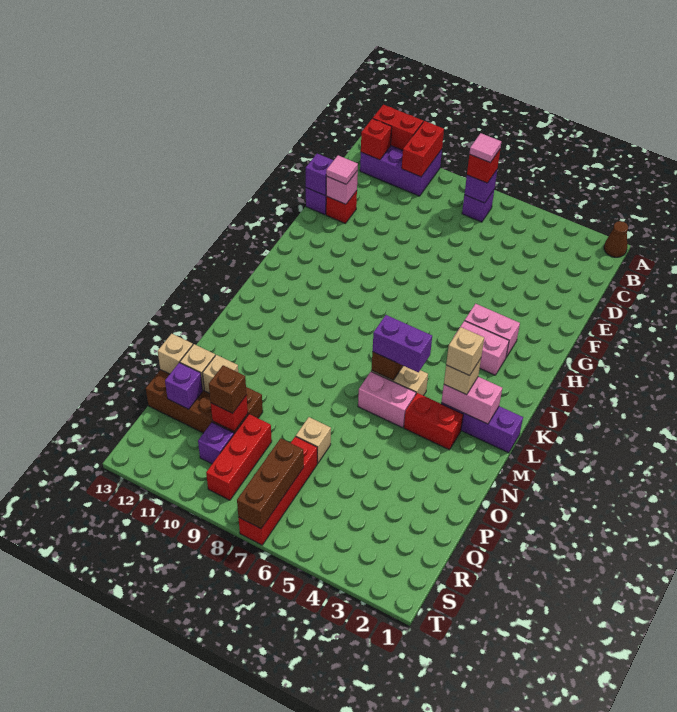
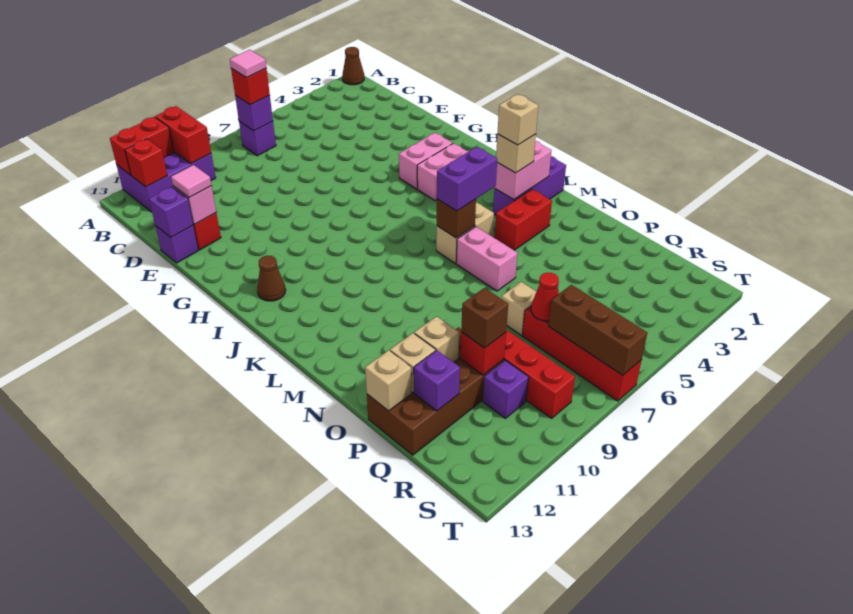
none -> brown 1x1 cone [257,256,286,301]
pink 1x2 brick [358,372,416,428] -> pink 1x2 brick turned to [456,227,517,291]
none -> red 1x1 cone [531,273,559,321]

